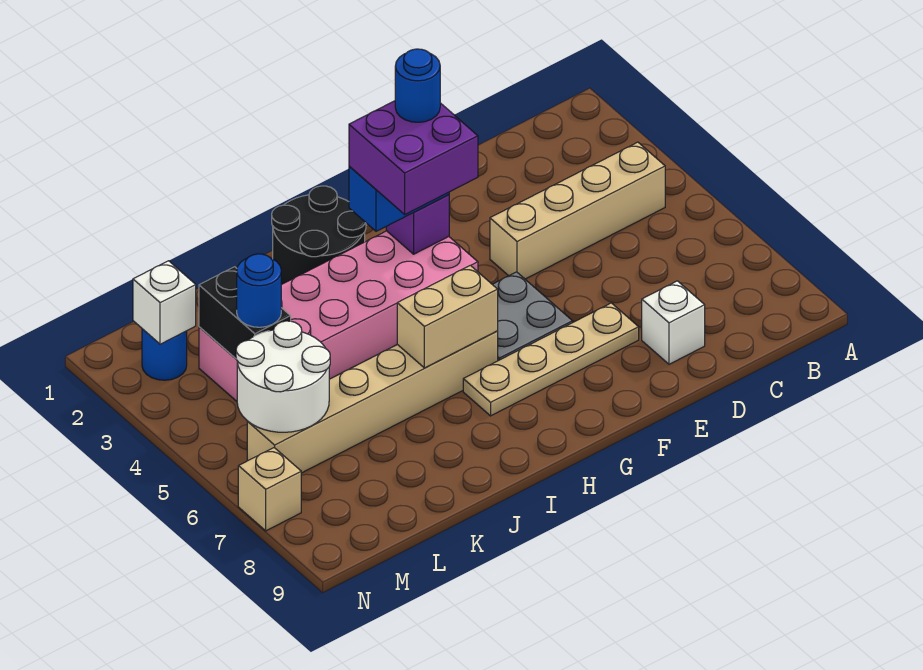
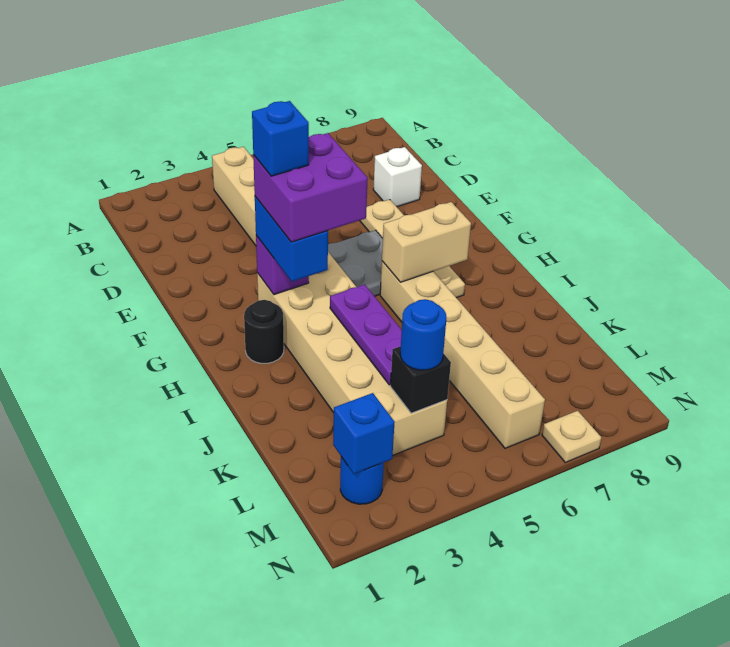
pink 2x6 brick [199,231,478,401] -> tan 2x6 brick [257,252,447,455]
blue 1x1 round brick [395,49,440,122] -> blue 1x1 brick [252,101,309,176]
black 2x2 round brick [272,186,366,285] -> black 1x1 round brick [244,300,284,363]
tan 1x2 brick [397,265,498,368] -> tan 1x2 brick turned to [382,202,471,282]
none -> purple 1x3 plate [330,285,402,385]
black 1x2 brick [199,267,291,358] -> black 1x1 brick [390,346,451,413]
white 2x2 round brick [236,321,330,432] -> none
white 1x1 brick [133,261,196,344] -> blue 1x1 brick [333,393,395,474]
tan 1x1 brick [238,448,301,531] -> tan 1x1 plate [542,411,601,462]

